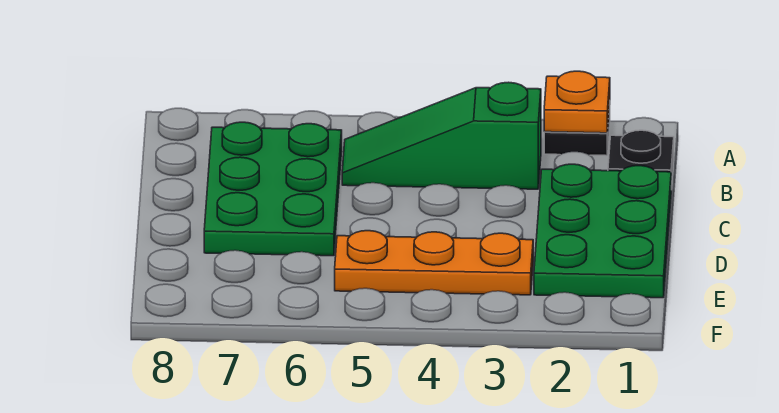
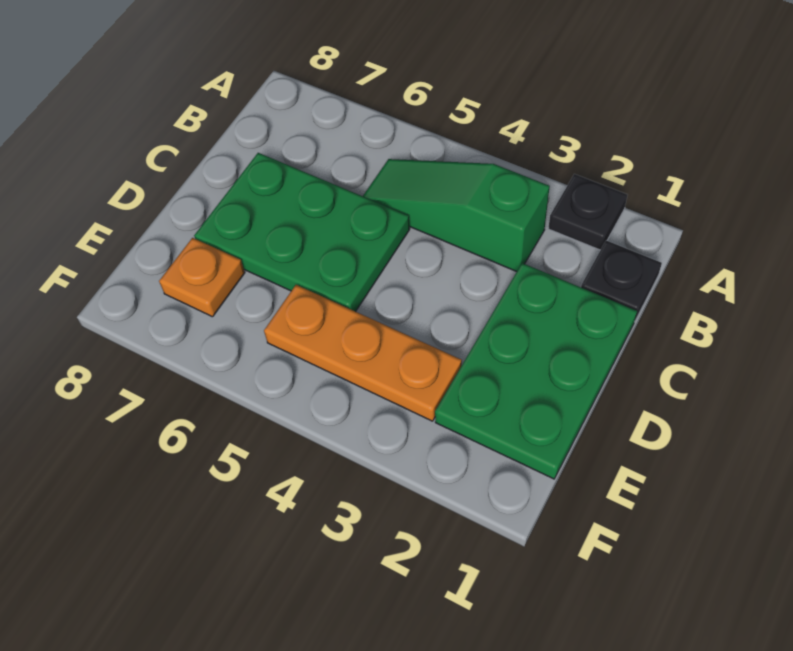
orange 1x1 plate [544,71,610,133] -> orange 1x1 plate moved to [159,238,245,317]
green 2x3 plate [204,122,342,256] -> green 2x3 plate turned to [194,153,410,312]

